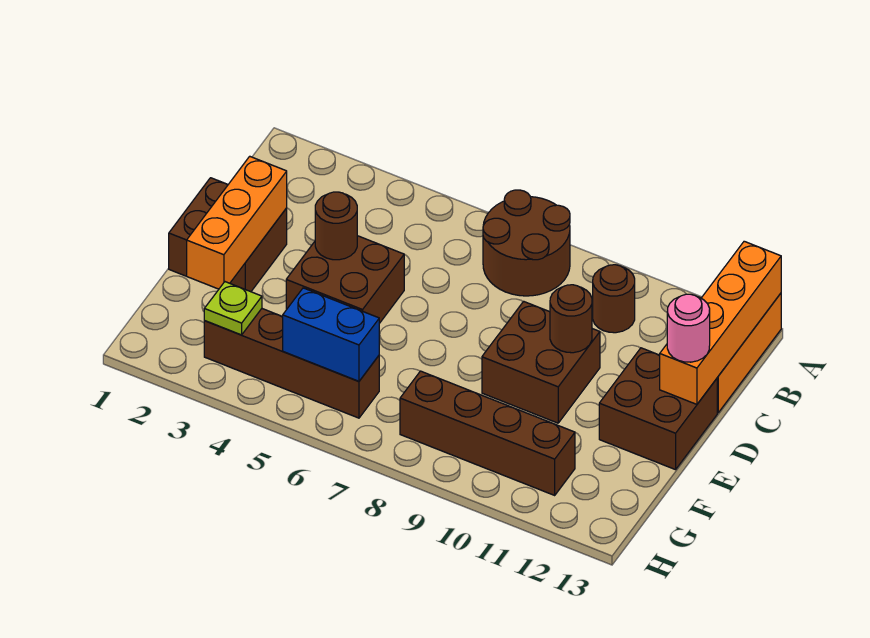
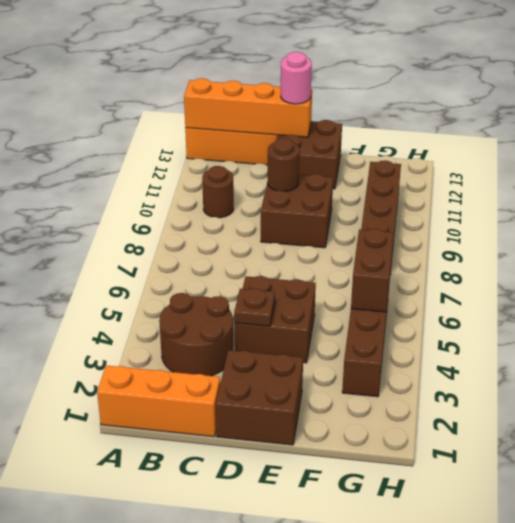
brown 2x2 round brick [483,190,570,296] -> brown 2x2 round brick moved to [159,293,233,376]
orange 1x3 brick [187,156,287,289] -> orange 1x3 brick moved to [97,365,220,437]
brown 1x1 round brick [315,192,357,260] -> brown 1x1 plate [234,288,275,326]
lime 1x1 plate [204,282,262,335] -> none
blue 1x2 brick [283,288,379,381] -> brown 1x2 brick [351,229,394,312]

